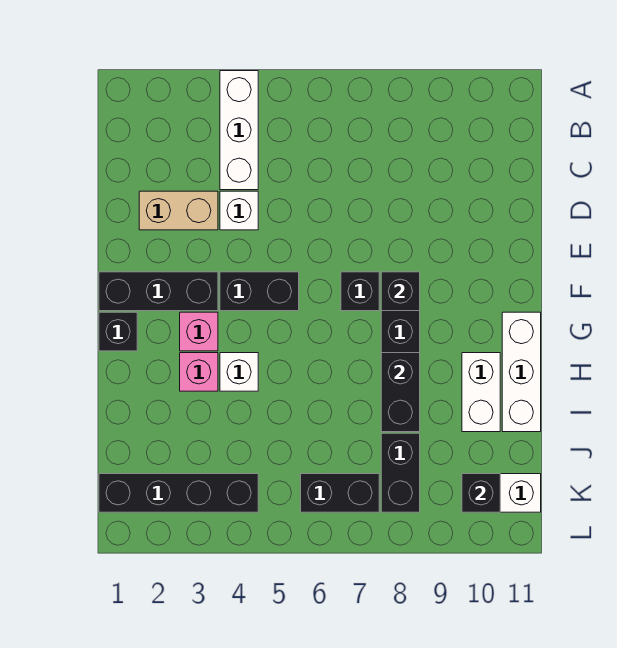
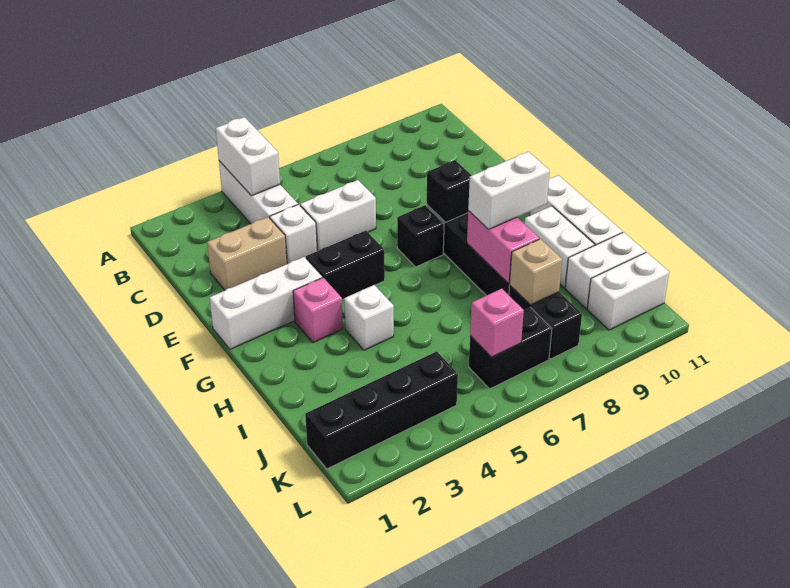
none -> white 1x2 brick [216,117,280,196]
none -> white 1x2 brick [300,180,376,251]
black 1x3 brick [99,272,218,311] -> white 1x3 brick [210,257,322,349]
black 1x1 brick [99,312,137,351] -> none
pink 1x1 brick [180,353,218,391] -> pink 1x1 brick moved to [470,289,524,357]
black 1x2 brick [381,353,420,432] -> pink 1x2 brick [467,211,539,284]
none -> white 1x2 brick [468,152,550,230]
none -> tan 1x1 brick [510,239,562,305]
none -> white 1x2 brick [565,232,646,309]
black 1x1 brick [462,474,500,512] -> none

